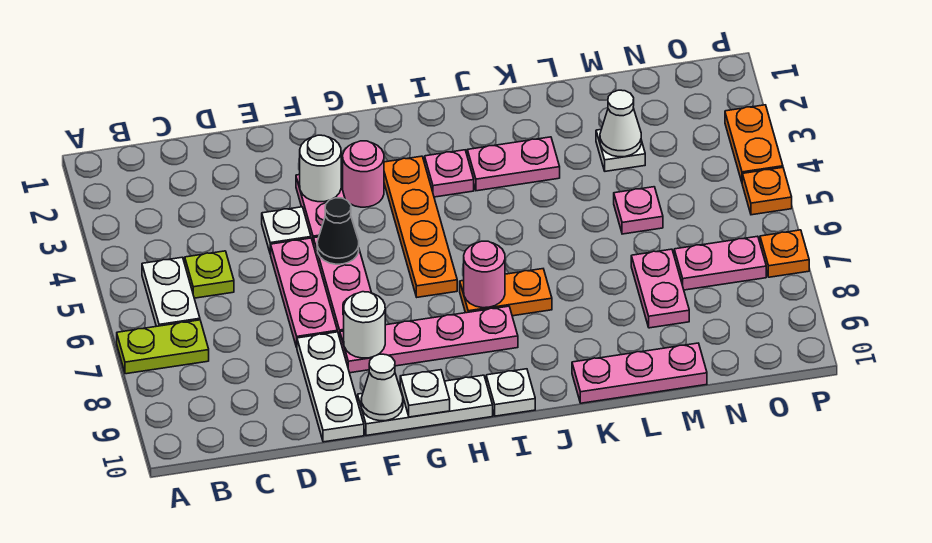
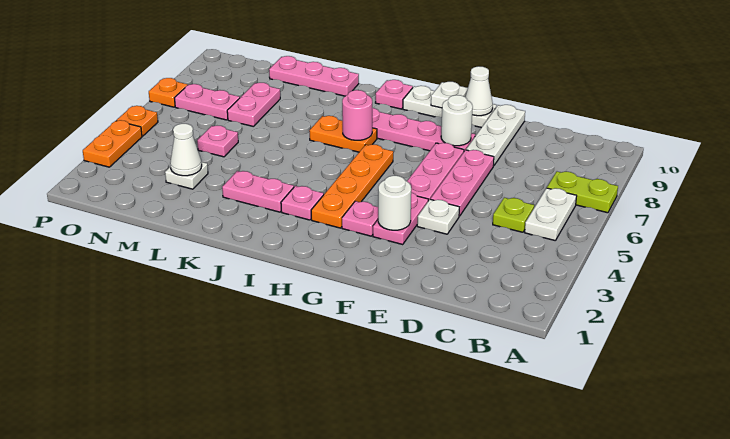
black 1x1 cone [317,198,359,264] -> none
pink 1x1 round brick [343,141,384,207] -> pink 1x1 plate [342,201,378,236]
white 1x1 plate [486,369,535,416] -> pink 1x1 plate [375,80,413,109]

